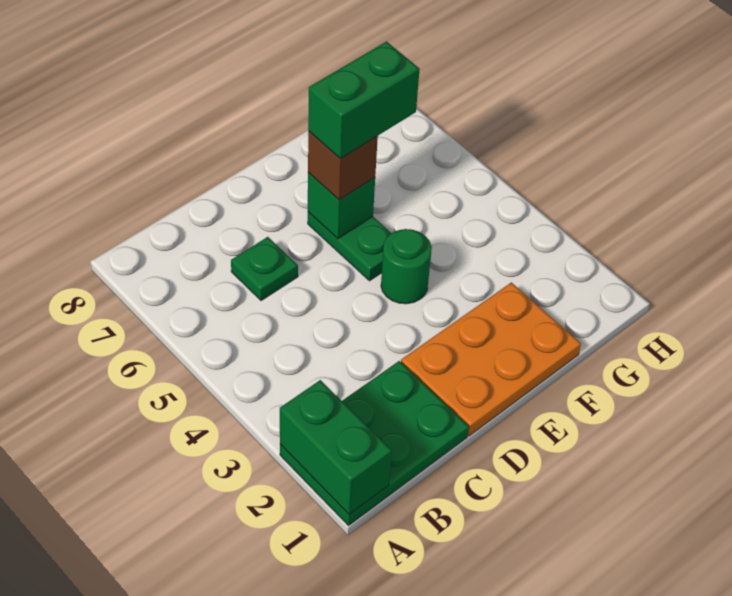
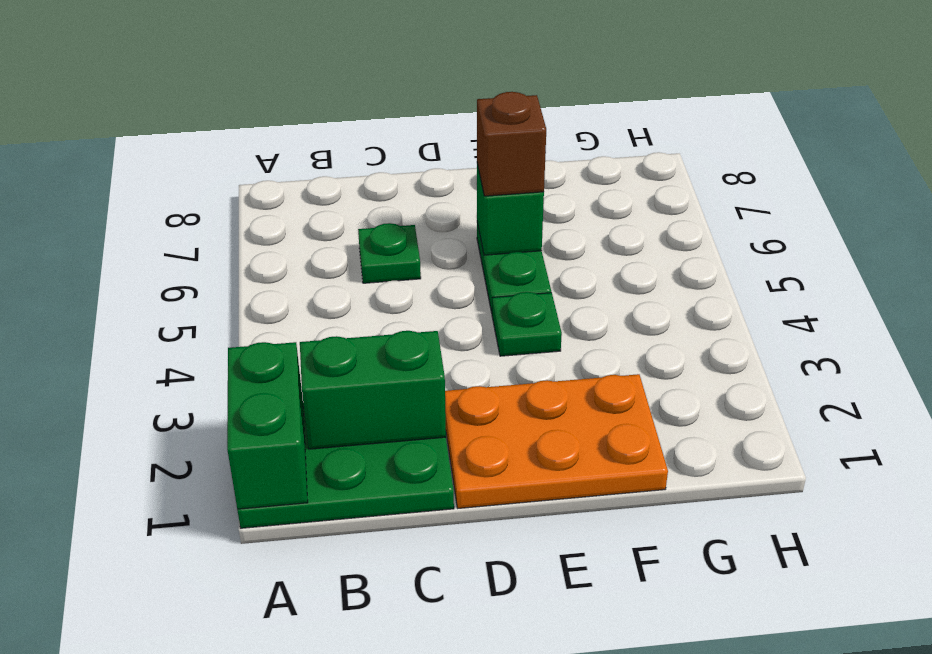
green 1x1 round brick [381,229,432,304] -> green 1x1 plate [492,292,562,356]
green 1x2 brick [308,42,420,159] -> green 1x2 brick moved to [300,331,446,449]

